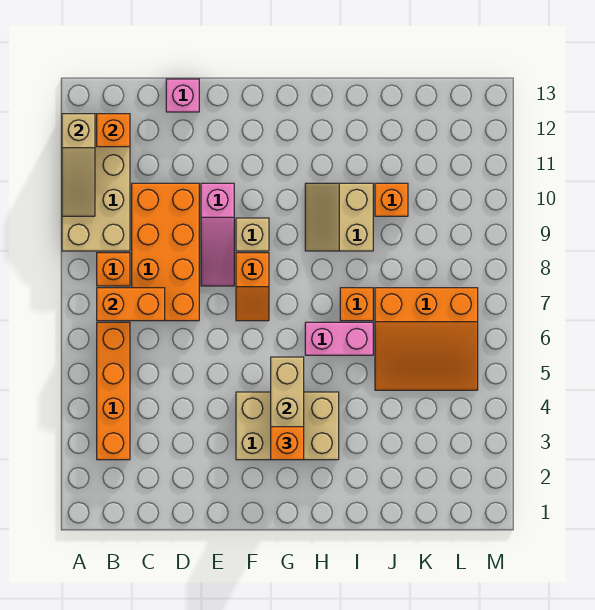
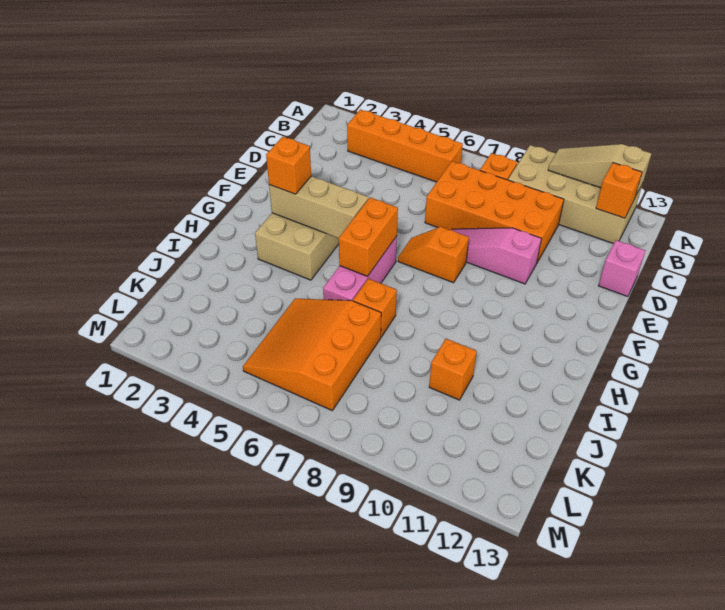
orange 1x2 brick [97,288,165,321] -> orange 1x2 brick moved to [339,198,398,276]
tan 1x1 brick [236,218,269,251] -> none
pink 1x2 brick [305,322,373,355] -> pink 1x3 brick [323,236,397,301]
tan 2x2 slope [305,183,373,251] -> none

